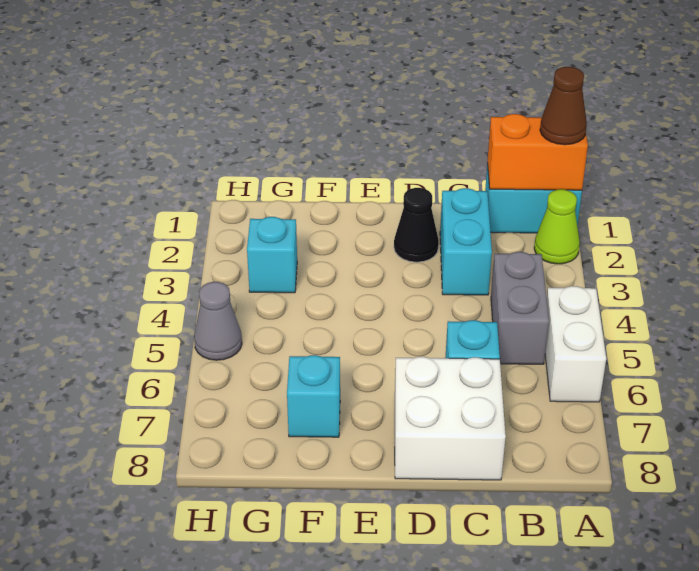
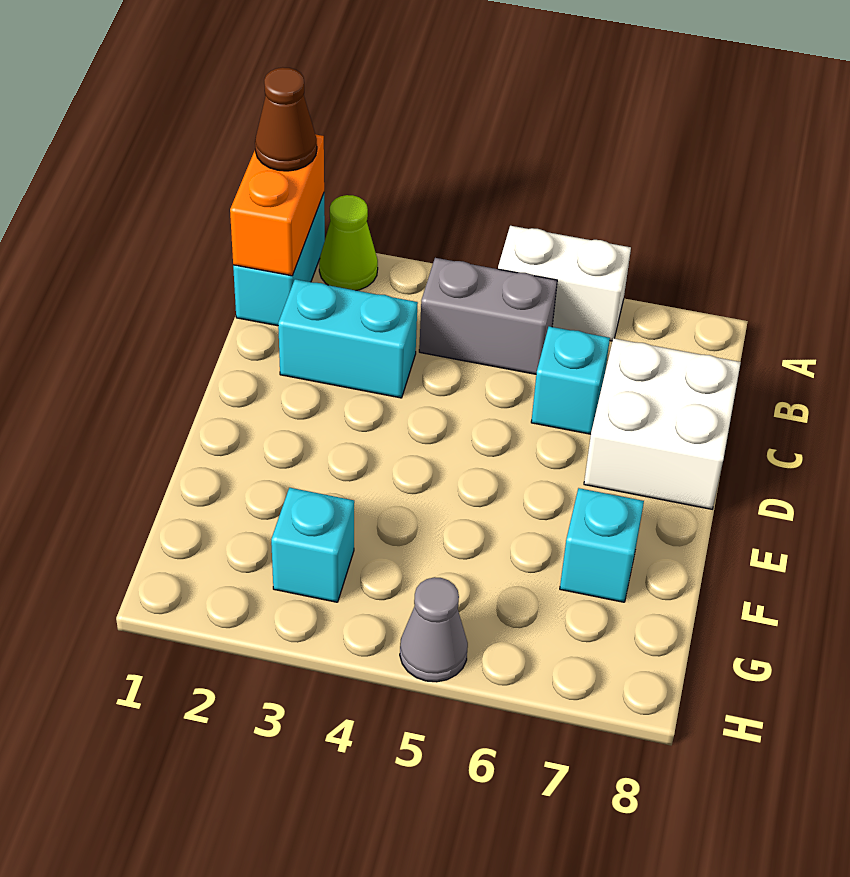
black 1x1 cone [394,188,439,262] -> none

